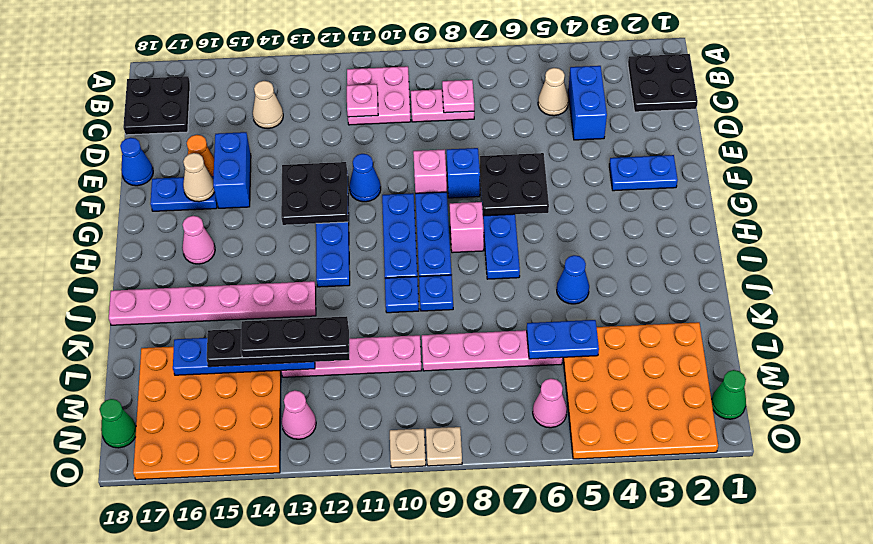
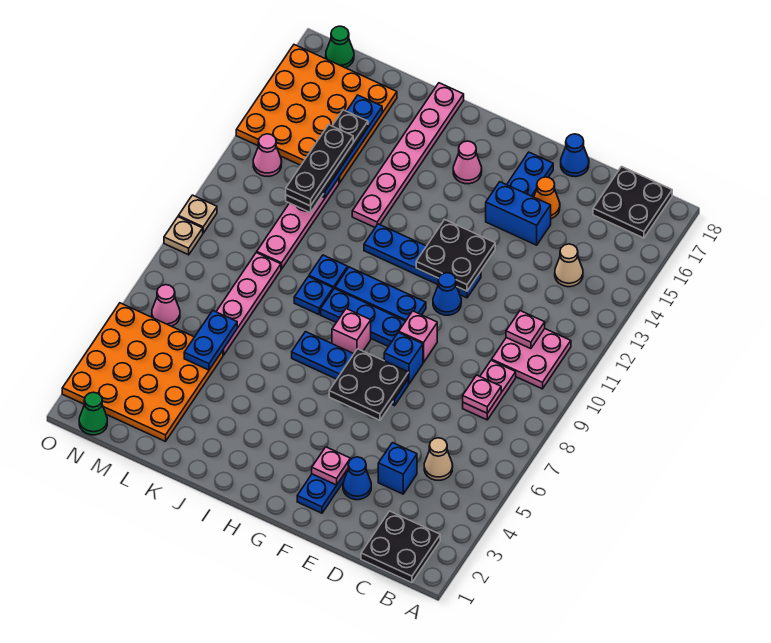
blue 1x2 brick [568,66,607,140] -> blue 1x1 brick [378,443,417,494]
none -> pink 1x1 plate [312,447,350,485]
tan 1x1 cone [183,153,215,202] -> none
blue 1x1 cone [557,255,589,304] -> blue 1x1 cone moved to [343,457,371,500]

